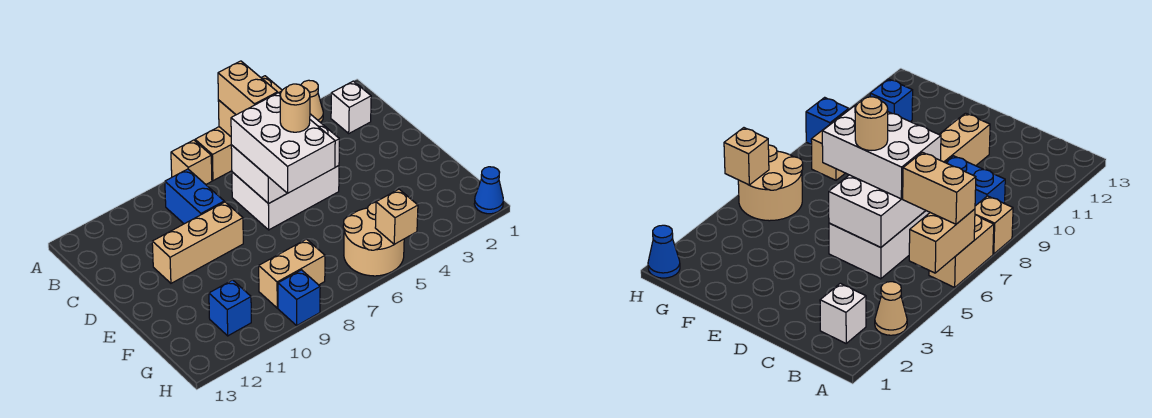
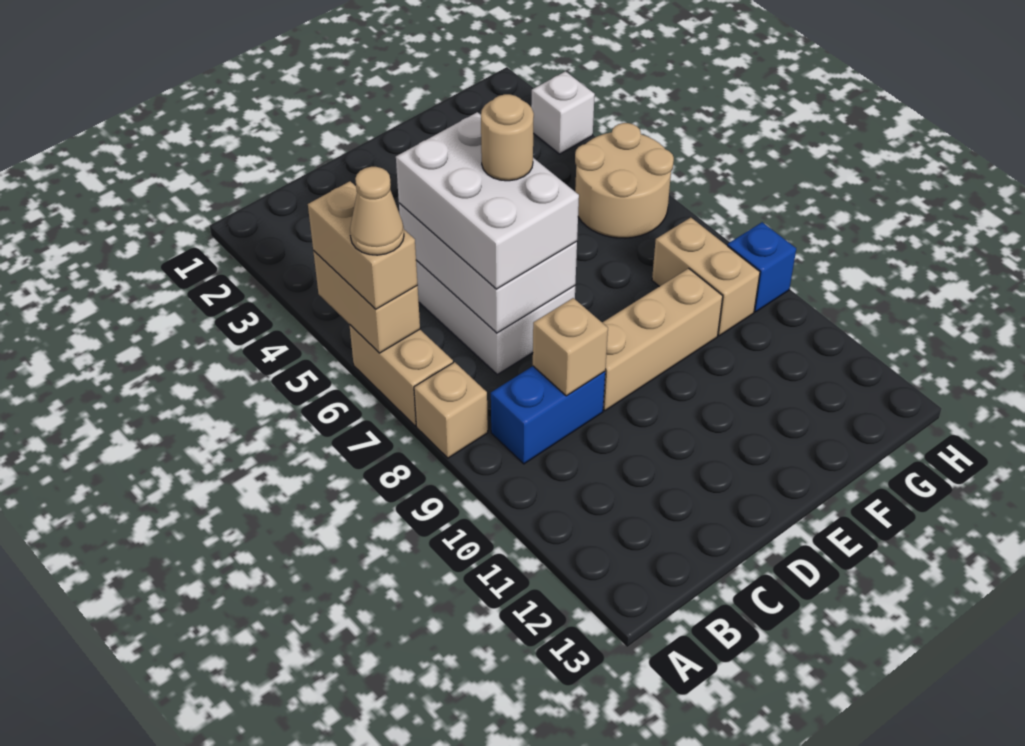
tan 1x1 cone [301,80,323,123] -> tan 1x1 cone moved to [350,167,404,255]
tan 1x2 brick [218,61,278,115] -> tan 1x2 brick turned to [308,181,418,309]
white 1x1 brick [331,81,371,133] -> white 1x1 brick moved to [531,71,595,154]
white 2x3 brick [231,93,335,193] -> white 2x3 brick turned to [396,112,579,289]
tan 1x3 brick [152,202,243,283] -> tan 1x3 brick turned to [602,268,723,411]
blue 1x1 brick [209,280,251,336] -> none
blue 1x1 cone [474,167,503,214] -> none
tan 1x1 brick [375,189,418,244] -> tan 1x1 brick moved to [533,298,608,396]

